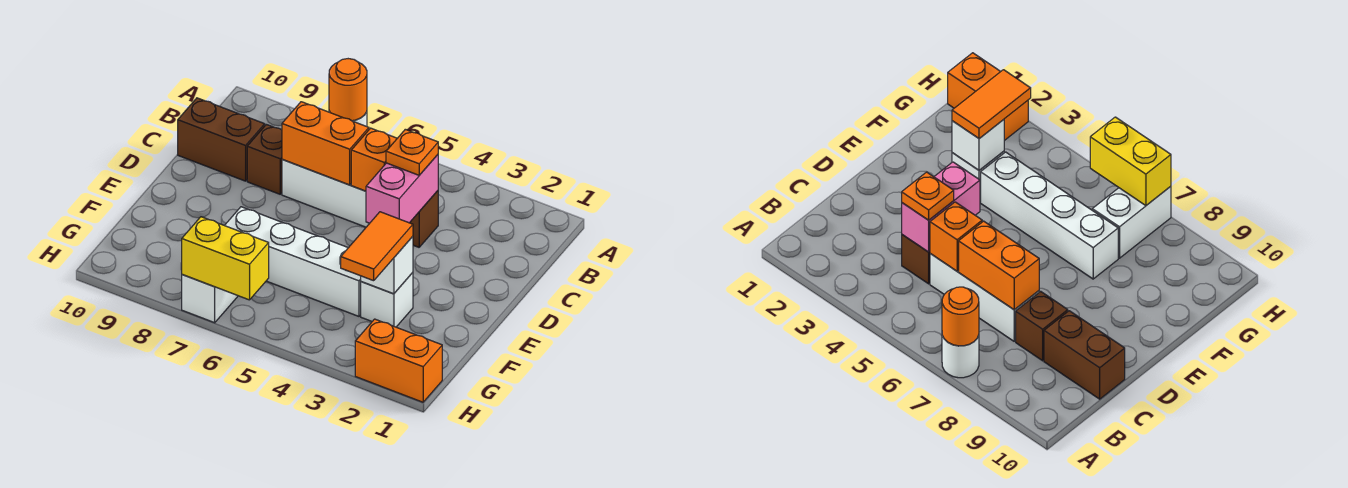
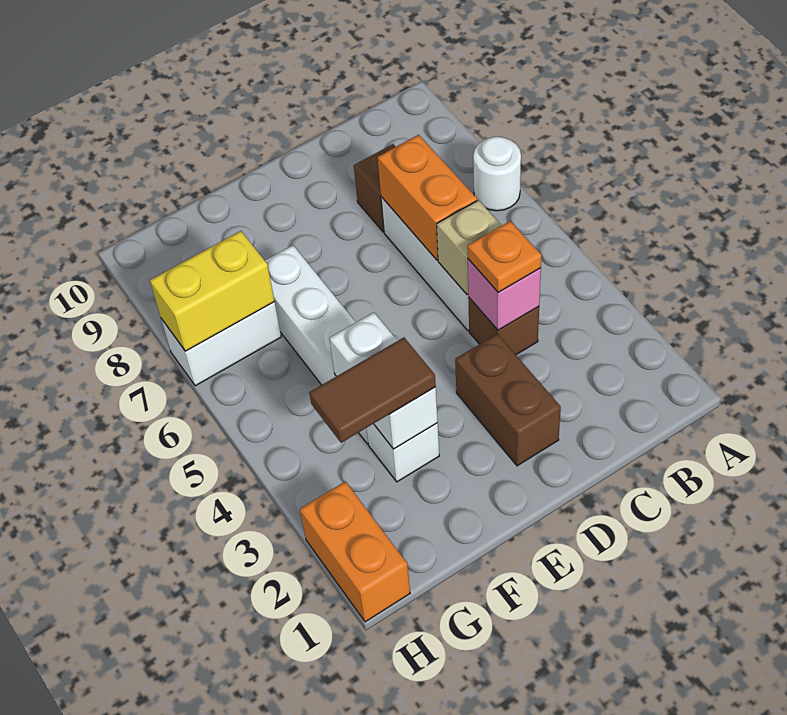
orange 1x1 round brick [329,59,367,121] -> none
pink 1x2 brick [366,155,438,223] -> pink 1x1 brick [468,259,541,330]
orange 1x1 brick [351,128,397,191] -> tan 1x1 brick [437,200,502,295]
brown 1x2 brick [178,98,265,181] -> brown 1x2 brick moved to [455,334,561,466]
white 1x1 brick [361,236,413,294] -> white 1x2 brick [329,312,438,449]
orange 1x2 tile [341,212,413,281] -> brown 1x2 tile [309,338,436,443]
yellow 1x2 brick [182,217,269,300] -> yellow 1x2 brick turned to [150,231,275,351]

